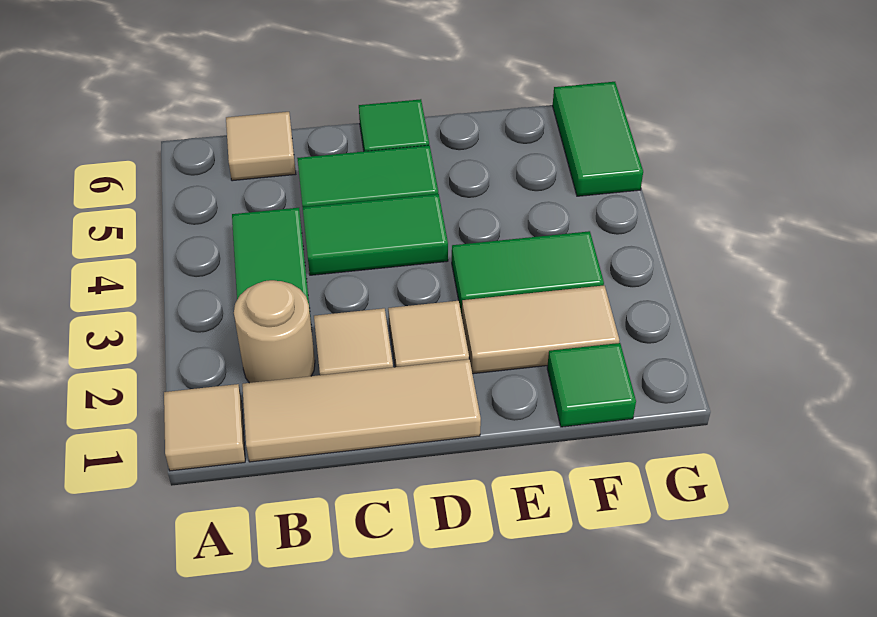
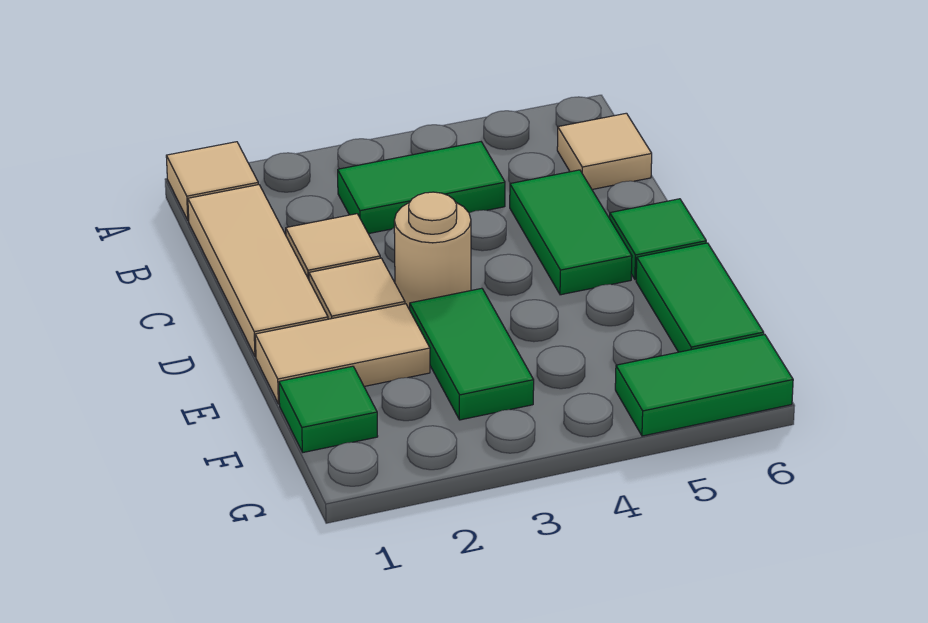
tan 1x1 round brick [234,280,315,383] -> tan 1x1 round brick moved to [394,192,471,310]
green 1x2 tile [303,194,448,275] -> green 1x2 tile moved to [636,243,764,352]
tan 1x2 tile [462,286,619,374] -> tan 1x2 tile turned to [255,304,430,404]

